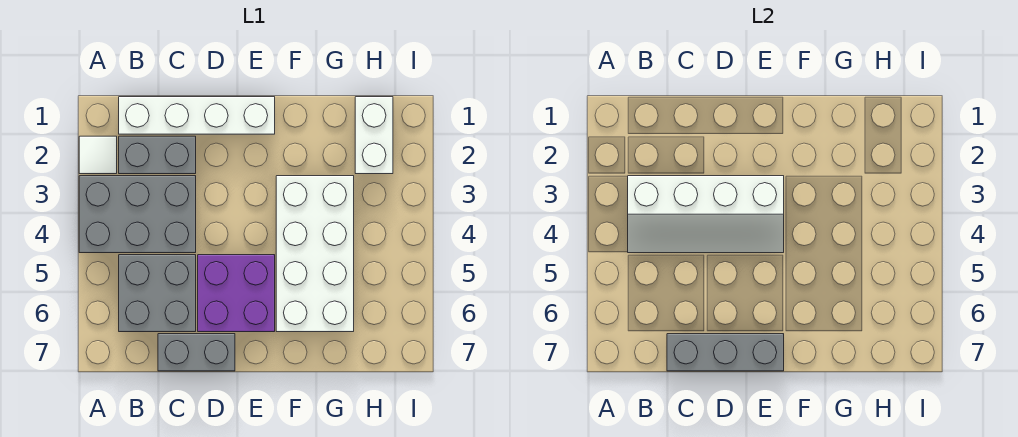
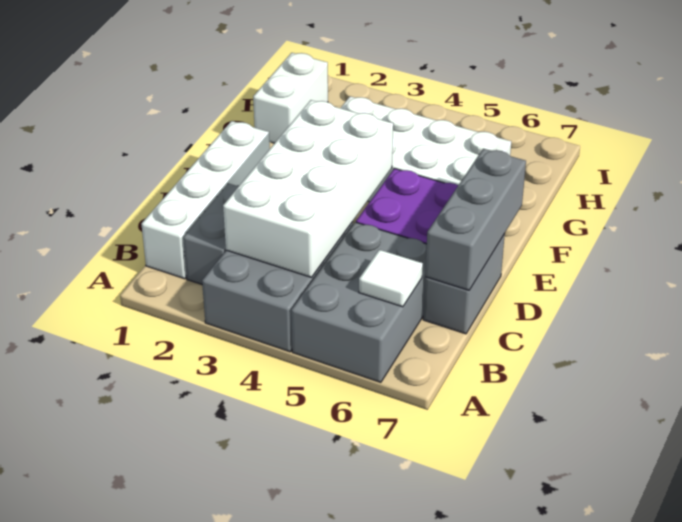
white 1x1 tile [79,136,117,174] -> white 1x1 tile moved to [359,250,423,307]
white 2x4 slope [628,176,784,253] -> white 2x4 brick [223,100,393,277]
grey 2x2 brick [119,255,196,332] -> grey 2x3 brick [291,222,427,382]
white 1x2 brick [355,97,393,174] -> white 1x2 brick turned to [253,53,328,143]

